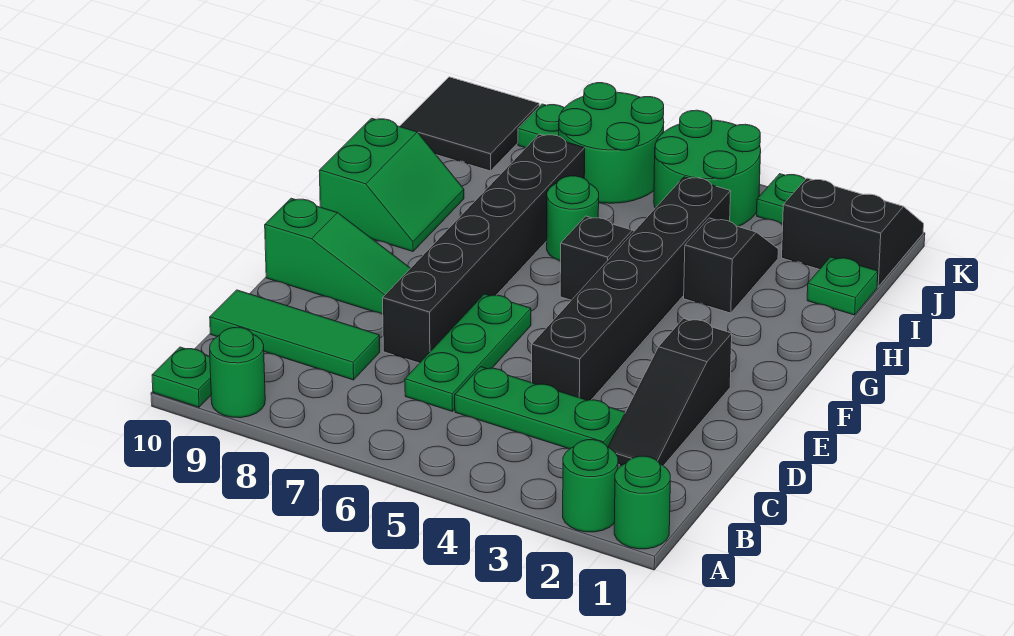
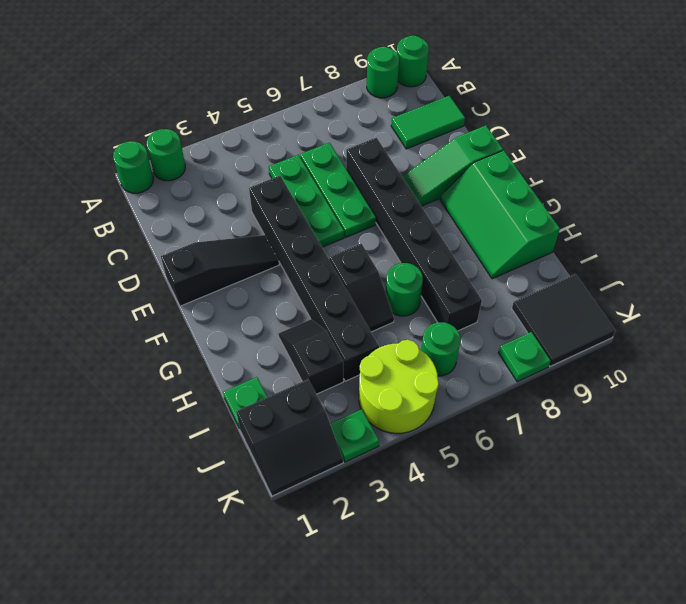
green 1x1 plate [152,347,211,407] -> green 1x1 round brick [397,35,429,87]
black 1x3 slope [608,318,732,466] -> black 1x3 slope turned to [161,235,279,306]
green 1x3 plate [455,367,625,449] -> green 1x3 plate turned to [269,155,344,247]
green 1x3 tile [210,290,380,380] -> green 1x2 tile [391,96,465,149]
green 2x2 slope [319,118,464,251] -> green 2x3 slope [440,150,560,279]
black 1x2 slope [684,218,778,313] -> black 1x2 slope turned to [279,320,343,394]
green 2x2 round brick [654,110,761,227] -> lime 2x2 round brick [359,340,439,433]
green 2x2 round brick [559,83,664,203] -> green 1x1 round brick [421,322,461,376]

